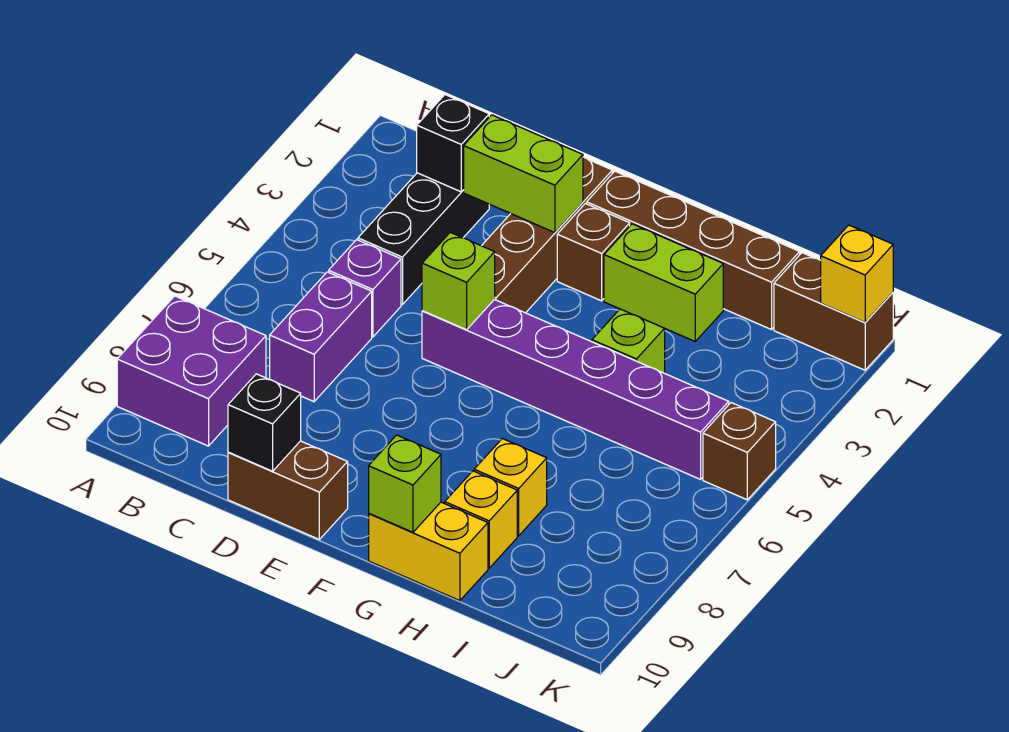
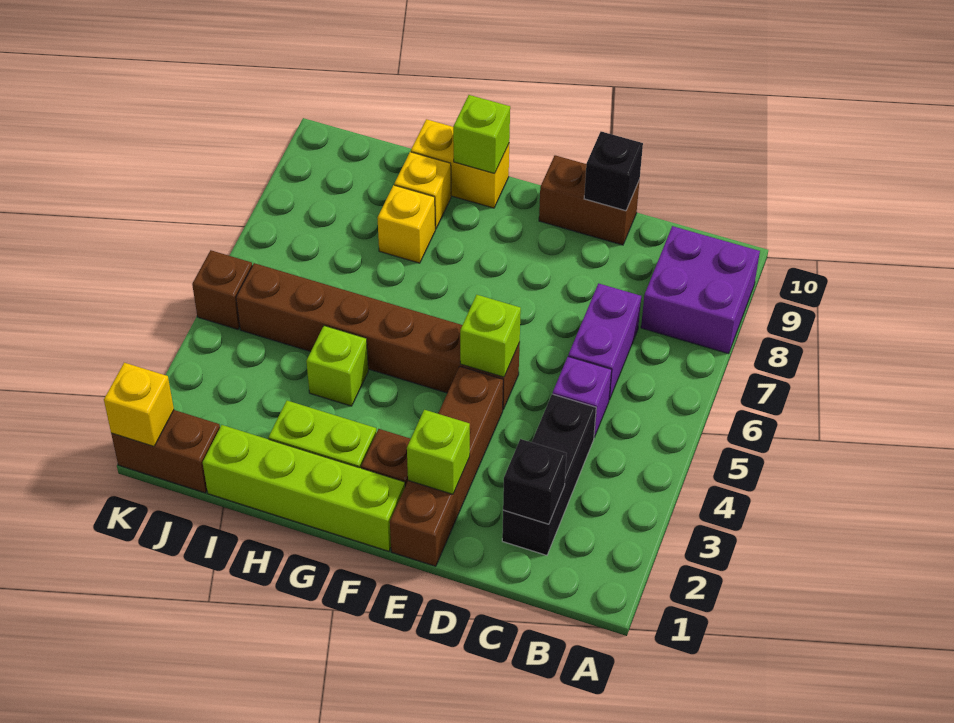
lime 1x2 brick [464,115,583,233] -> lime 1x1 brick [407,410,470,494]
purple 1x6 brick [422,299,729,479] -> brown 1x6 brick [236,263,520,409]
brown 1x4 brick [587,171,800,330] -> lime 1x4 brick [203,425,405,551]

